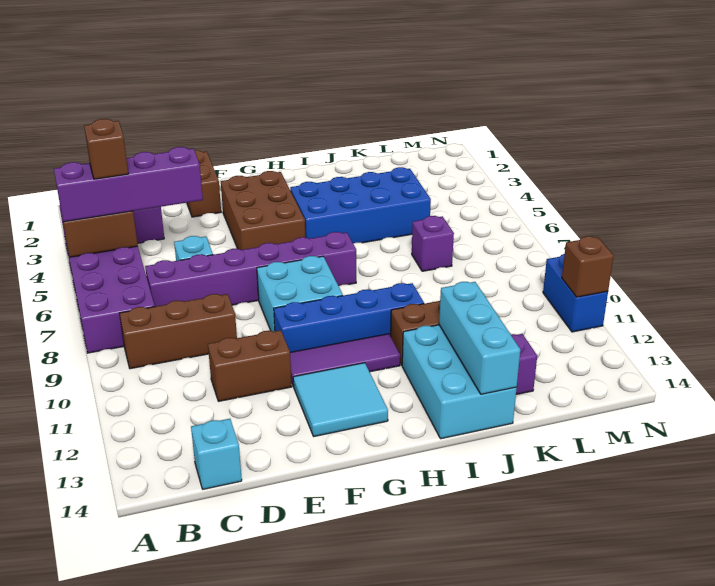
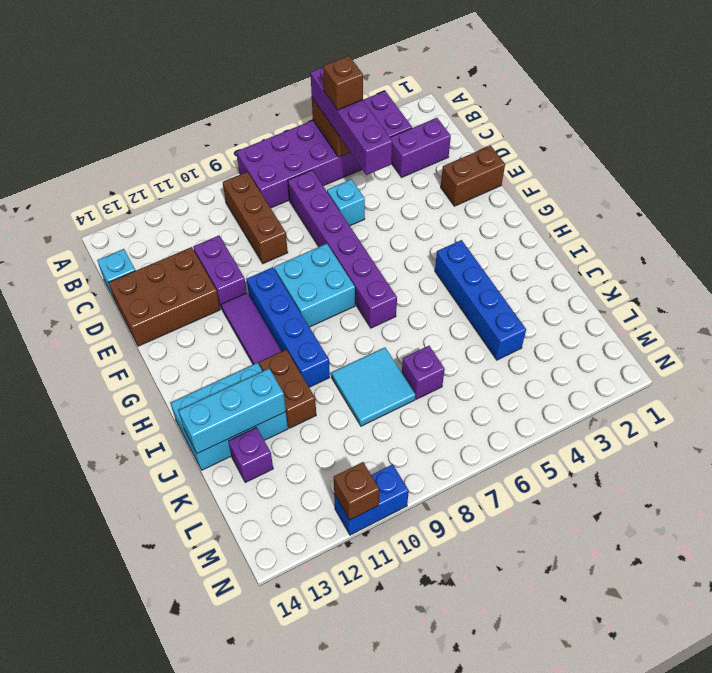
brown 1x2 brick [208,330,292,401] -> purple 1x2 brick [193,236,247,309]
brown 2x3 brick [221,171,305,250] -> brown 2x3 brick moved to [109,247,220,346]
cyan 2x2 tile [293,363,388,436] -> cyan 2x2 tile moved to [332,348,415,426]
blue 2x4 brick [290,167,431,244] -> blue 1x4 brick [435,240,526,360]

